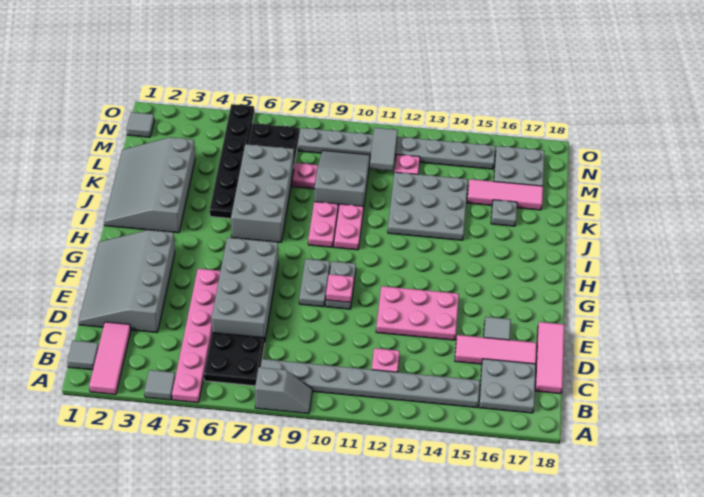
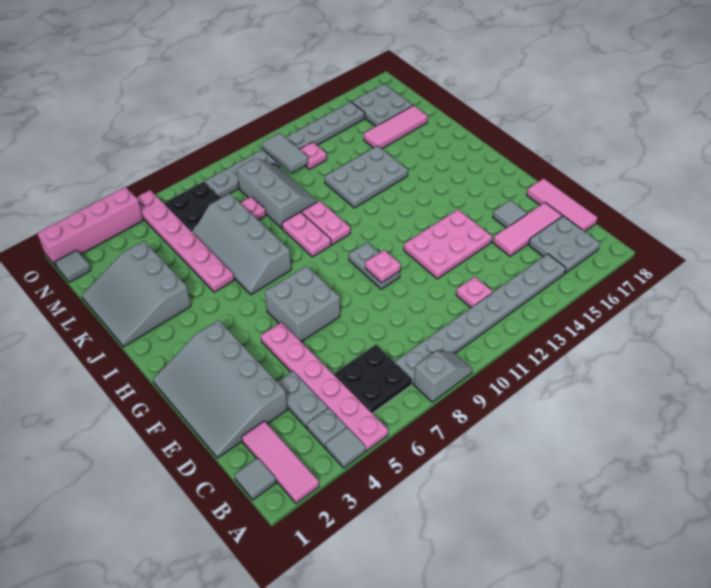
grey 2x4 brick [212,238,278,339] -> grey 2x2 brick [265,266,340,342]
grey 1x2 plate [299,259,330,307] -> grey 1x2 plate moved to [277,371,328,428]
grey 3x4 slope [104,137,195,233] -> grey 3x3 slope [82,241,191,347]
grey 2x4 brick [231,144,294,242] -> grey 2x4 slope [192,194,291,295]
black 1x6 plate [210,104,254,218] -> pink 1x6 plate [136,190,234,292]
grey 3x3 plate [388,172,468,240] -> grey 2x3 plate [325,146,408,208]
grey 2x3 slope [314,151,370,210] -> grey 2x3 slope turned to [237,158,318,228]
grey 1x1 plate [491,200,517,226] -> grey 1x1 plate moved to [307,408,347,448]
none -> pink 1x4 brick [37,187,143,266]

